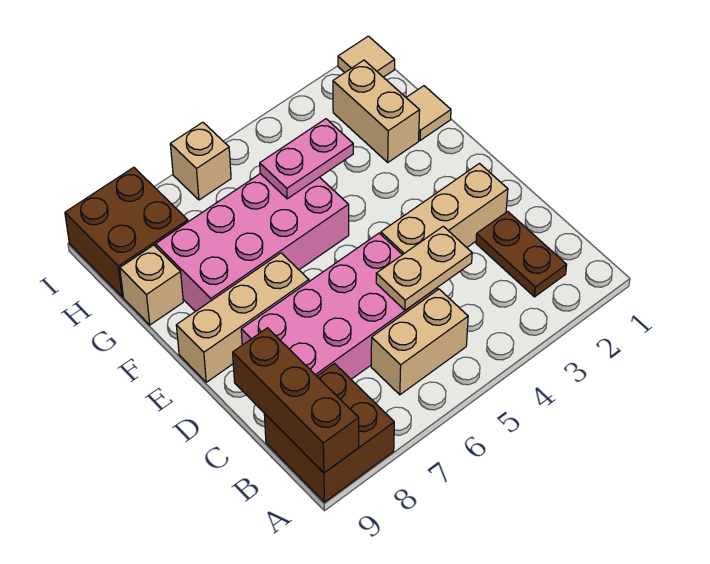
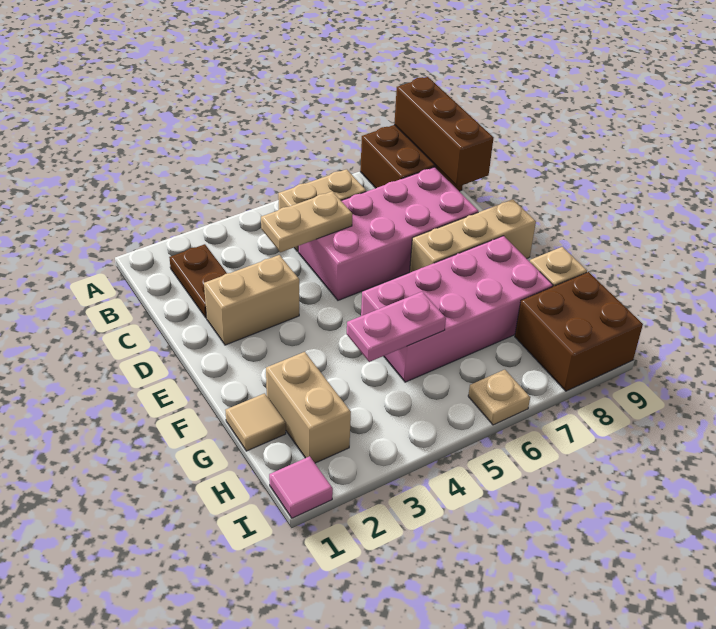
tan 1x3 brick [381,164,508,255] -> tan 1x2 brick [204,255,299,345]
tan 1x1 tile [338,36,395,77] -> pink 1x1 tile [269,456,333,518]
tan 1x1 brick [170,122,231,200] -> tan 1x1 plate [468,370,530,425]

